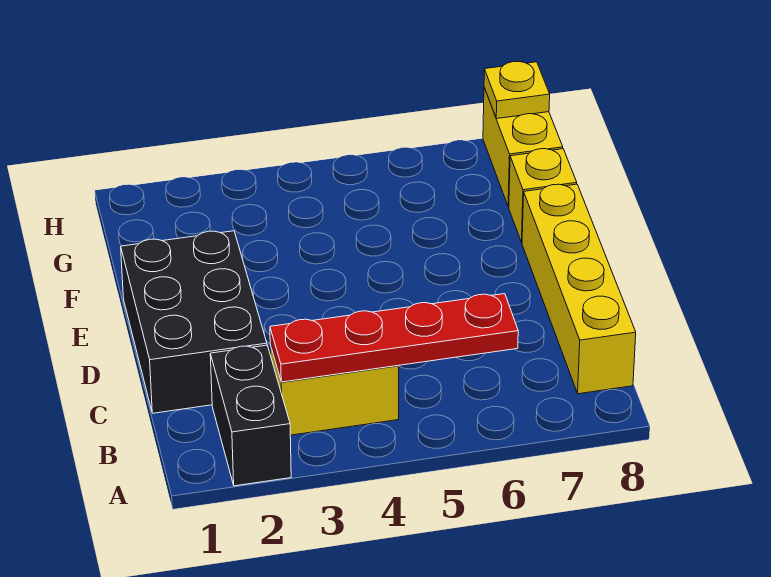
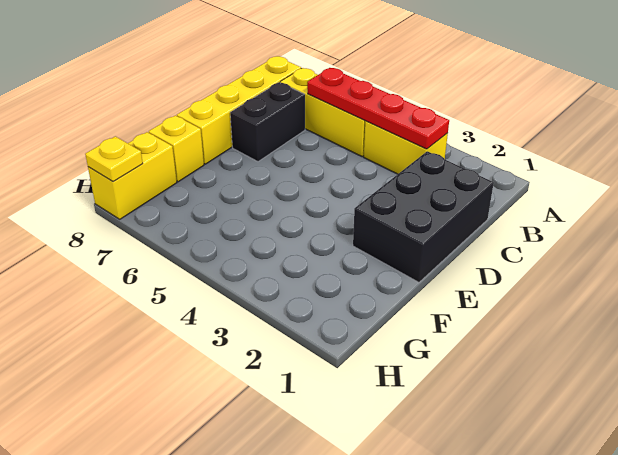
black 1x2 brick [210,345,291,486] -> black 1x2 brick moved to [230,82,305,162]
none -> yellow 1x3 brick [280,68,365,156]

